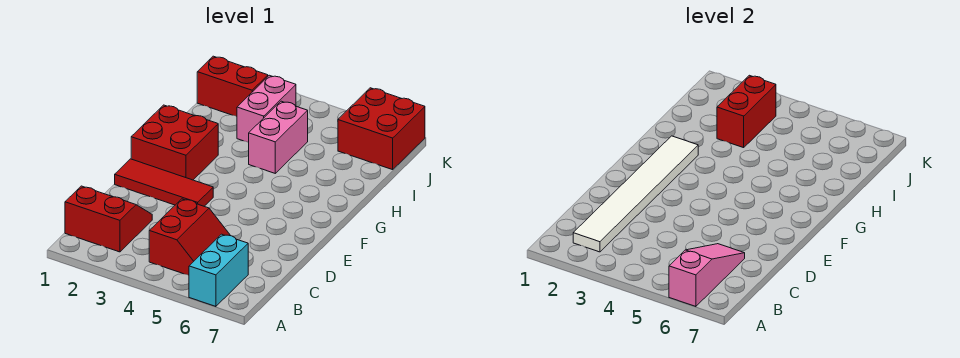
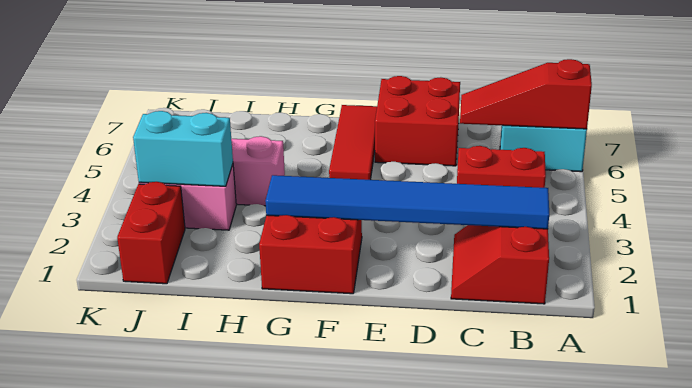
pink 1x3 slope [669,244,745,307] -> red 1x3 slope [460,59,592,129]
white 1x6 tile [573,136,698,252] -> blue 1x6 tile [265,175,549,229]
red 1x3 tile [115,159,213,206] -> red 1x3 tile moved to [329,105,377,180]
red 1x2 brick [717,75,776,148] -> cyan 1x2 brick [133,111,233,186]
red 2x2 brick [338,88,425,170] -> red 2x2 brick moved to [375,76,460,166]

